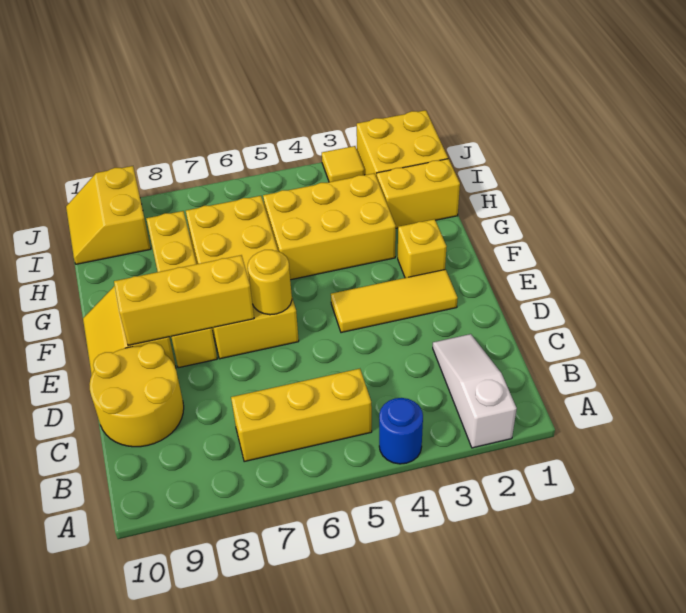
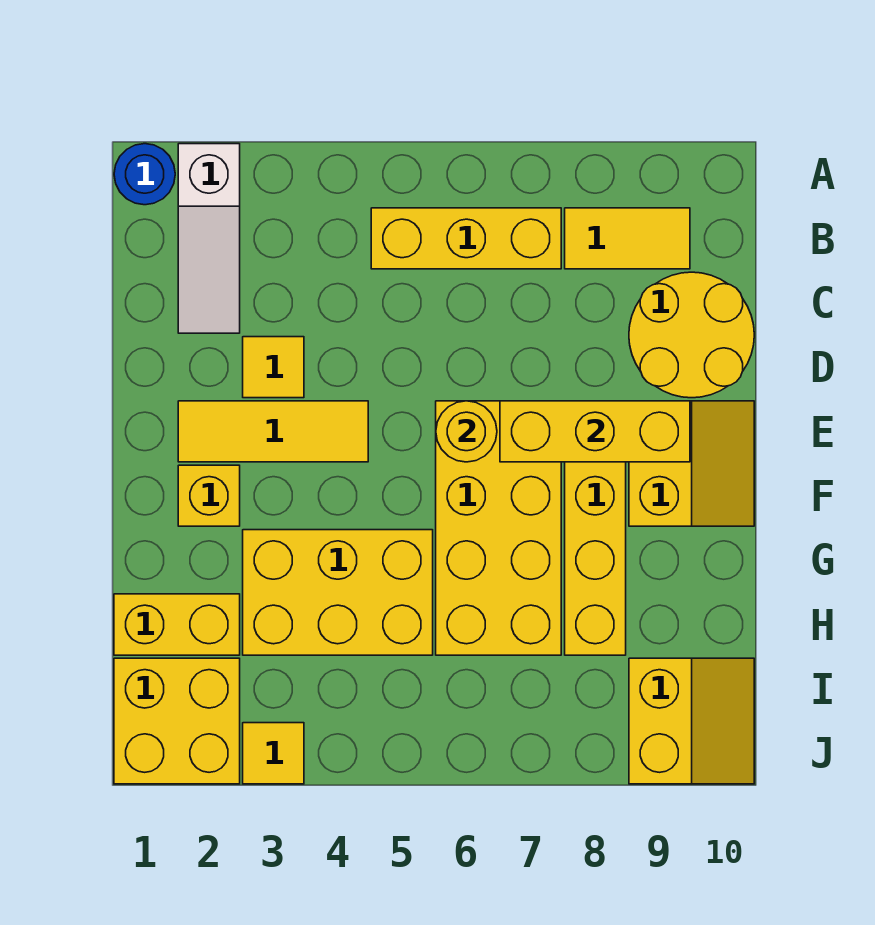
blue 1x1 round brick [379,398,423,464] -> blue 1x1 round brick moved to [114,144,175,205]
none -> yellow 1x2 tile [565,208,690,269]
none -> yellow 1x1 tile [243,337,304,398]

